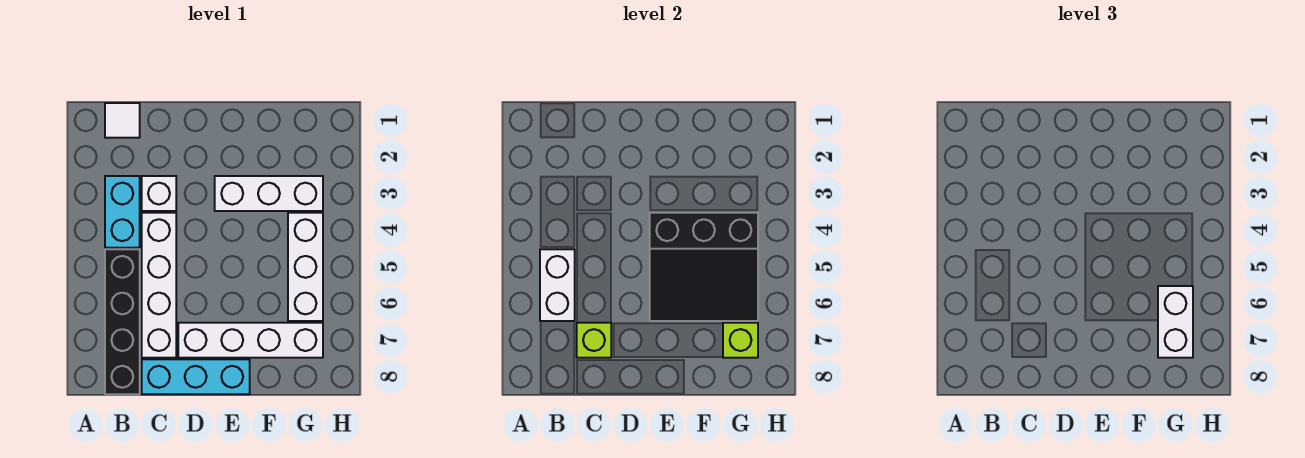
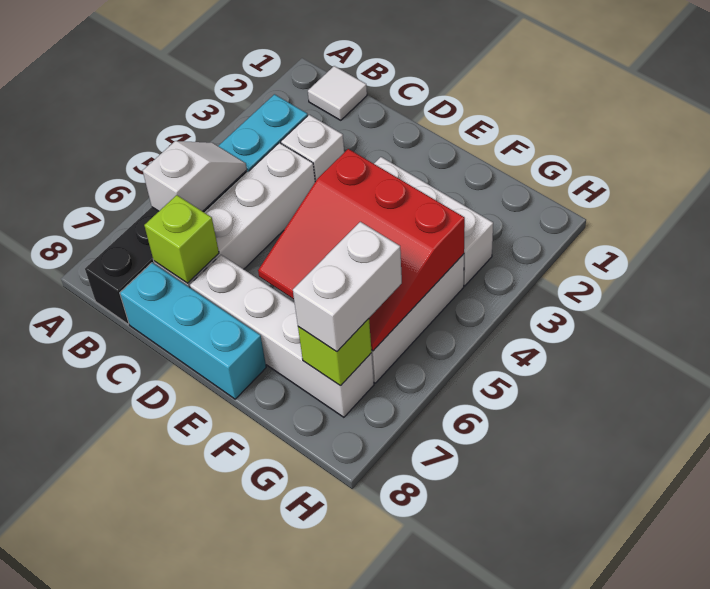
white 1x2 brick [540,249,575,321] -> white 1x2 slope [143,141,247,211]
black 3x3 slope [650,213,758,321] -> red 3x3 slope [258,149,465,351]

